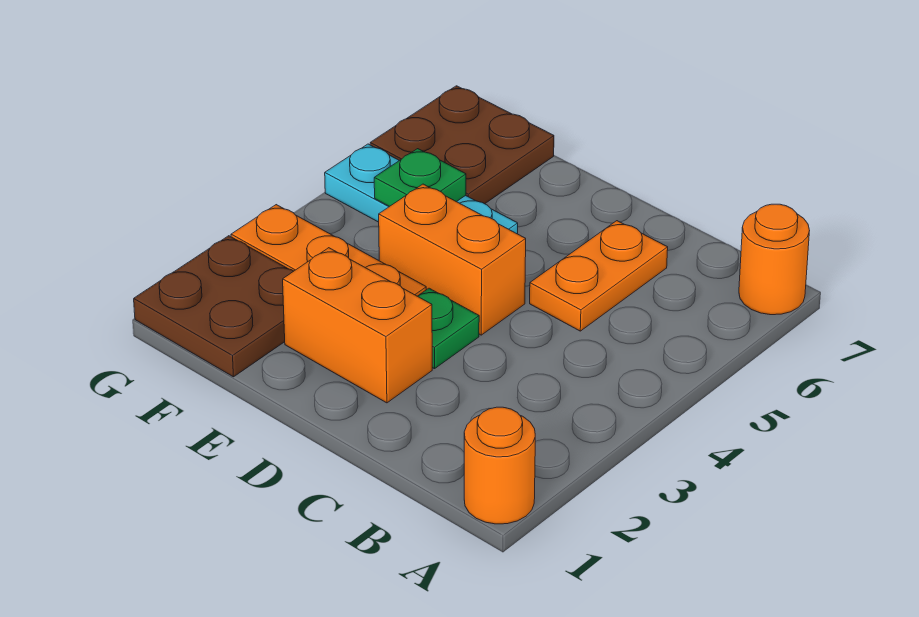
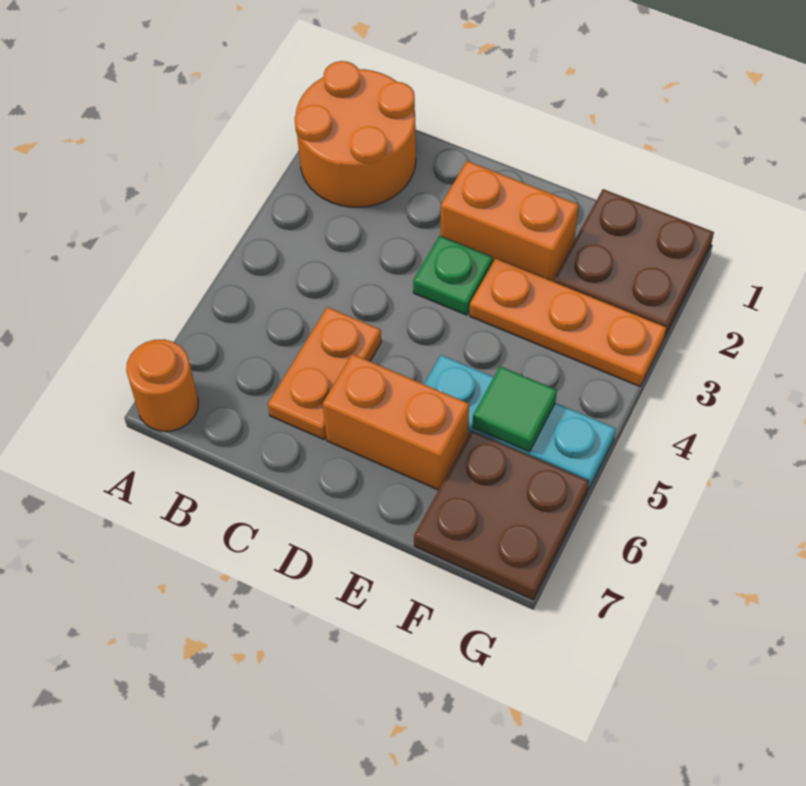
orange 1x1 round brick [464,407,535,524] -> orange 2x2 round brick [295,61,416,207]
orange 1x2 brick [379,184,526,335] -> orange 1x2 brick moved to [323,354,469,490]
green 1x1 plate [374,149,466,207] -> green 1x1 tile [473,366,557,452]

